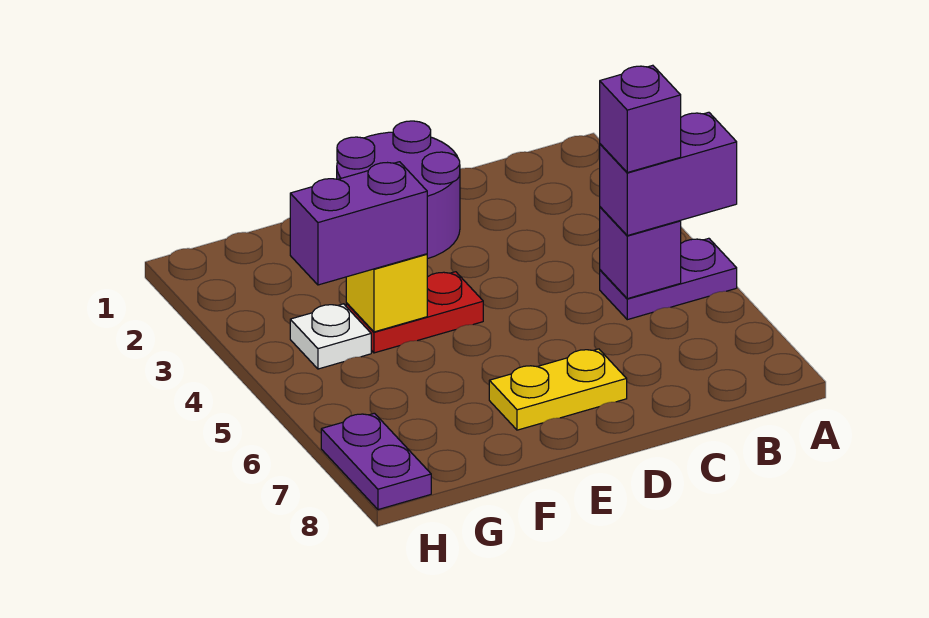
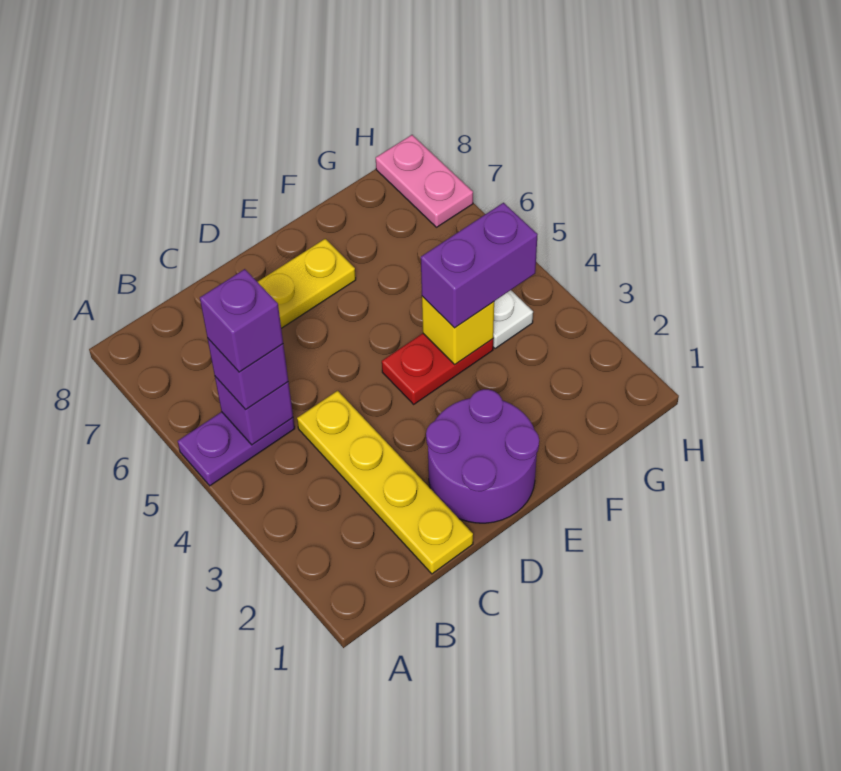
purple 1x2 brick [600,112,737,236] -> purple 1x1 brick [207,338,288,410]
none -> yellow 1x4 plate [297,391,473,574]
purple 1x2 plate [321,413,431,510] -> pink 1x2 plate [376,135,473,227]

